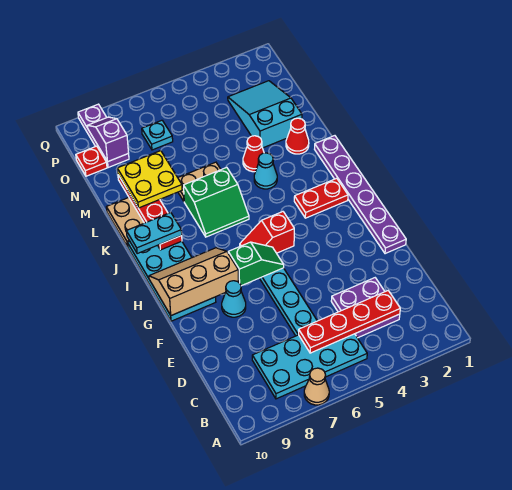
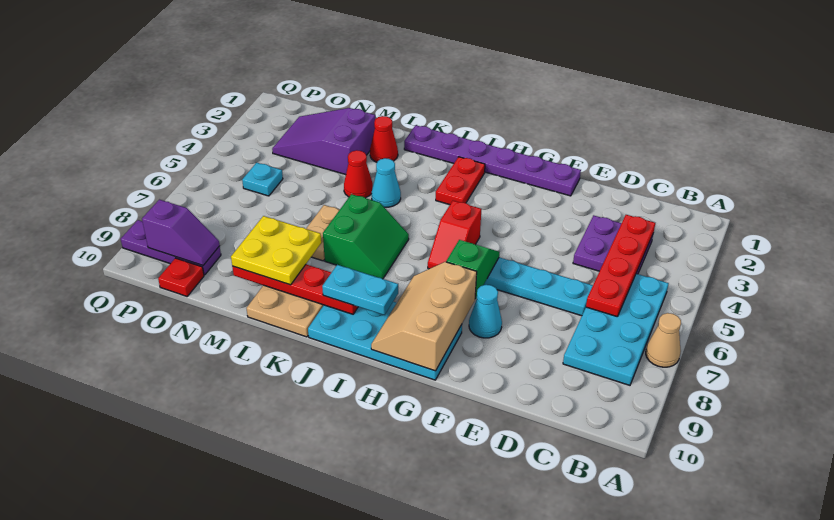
cyan 1x2 plate [126,212,182,254] -> cyan 1x2 plate turned to [322,265,398,315]
cyan 2x3 slope [228,81,302,148] -> purple 2x3 slope [272,108,375,175]
cyan 1x1 plate [142,120,173,150] -> cyan 1x1 plate moved to [242,163,283,196]
purple 1x2 slope [87,117,129,162] -> purple 1x2 slope turned to [142,200,220,265]

